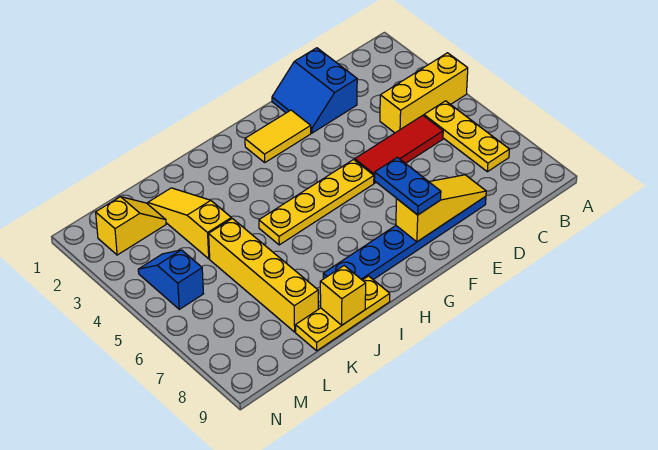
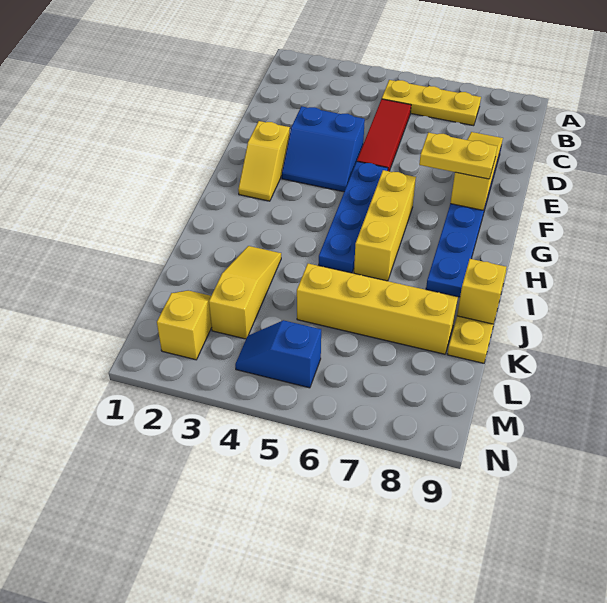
yellow 1x3 brick [380,53,468,133] -> yellow 1x3 brick moved to [354,170,416,281]
blue 2x2 slope [272,48,357,133] -> blue 2x2 slope moved to [282,106,365,192]
yellow 1x2 tile [245,110,311,162] -> yellow 1x2 slope [238,121,290,201]
yellow 1x4 plate [259,160,374,245] -> blue 1x4 plate [318,162,388,273]
blue 1x2 plate [374,157,441,215] -> yellow 1x2 plate [419,133,497,179]
yellow 1x3 slope [148,188,231,259] -> yellow 1x3 slope turned to [209,246,281,339]

